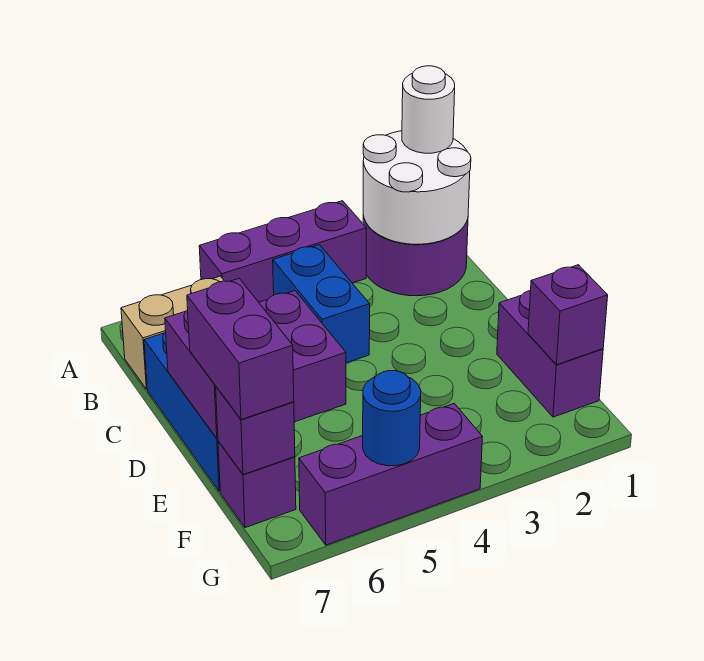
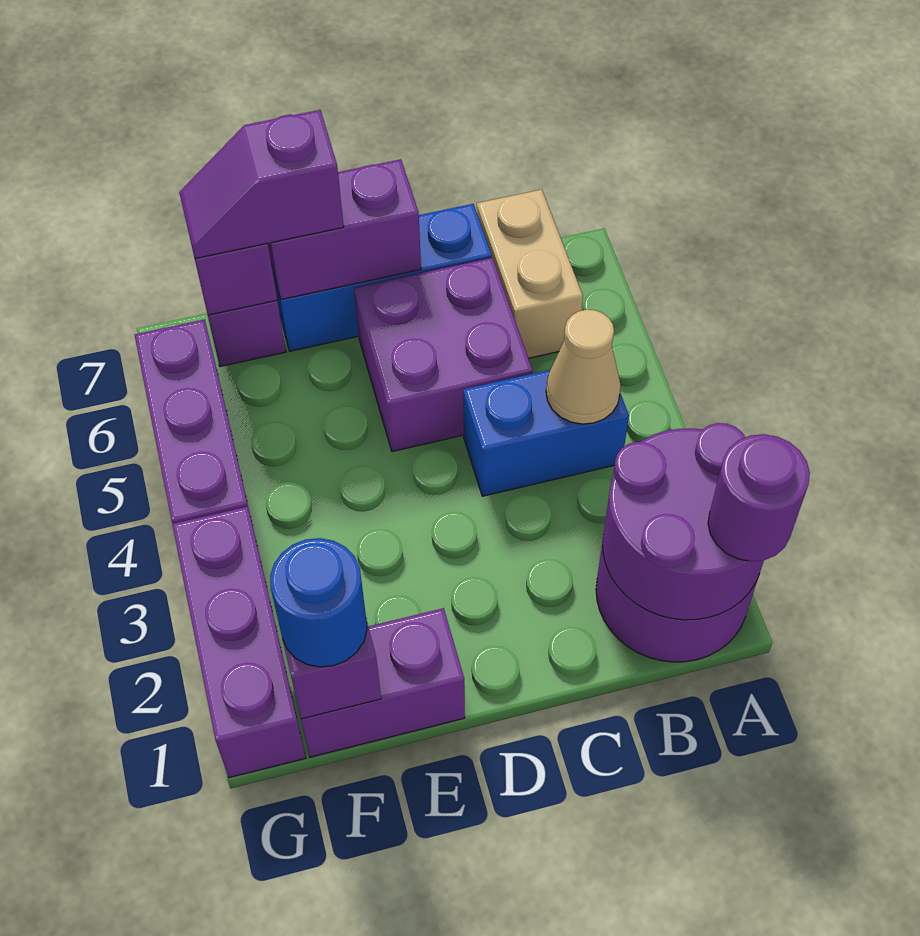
white 2x2 round brick [363,131,471,244] -> purple 2x2 round brick [603,423,764,620]
white 1x1 round brick [402,66,455,153] -> purple 1x1 round brick [708,434,810,561]
purple 1x3 brick [199,201,367,302] -> purple 1x3 brick moved to [172,507,306,778]
none -> tan 1x1 cone [546,310,621,424]
purple 1x2 brick [187,278,294,420] -> purple 1x2 slope [179,110,344,259]
blue 1x1 round brick [363,371,421,466] -> blue 1x1 round brick moved to [270,538,367,667]

